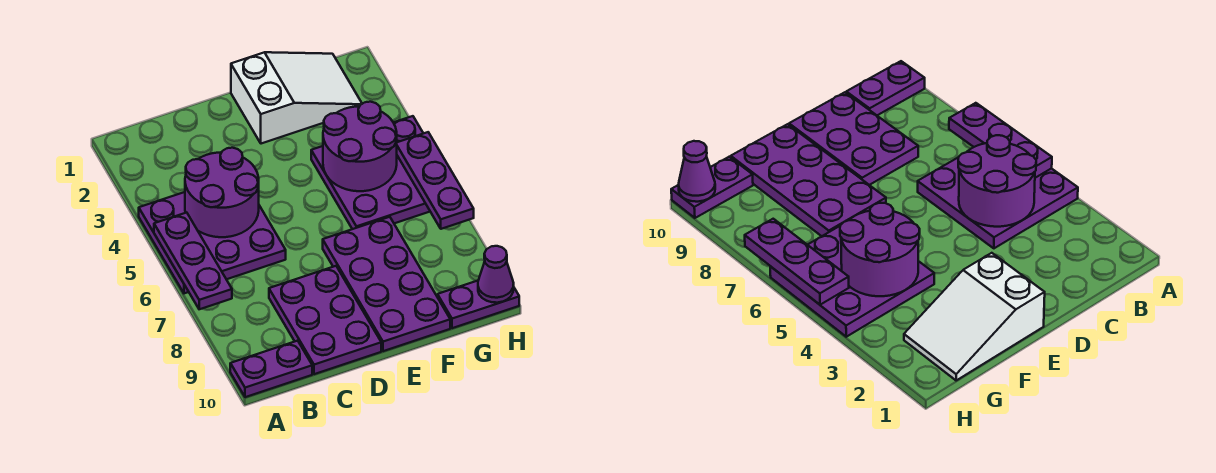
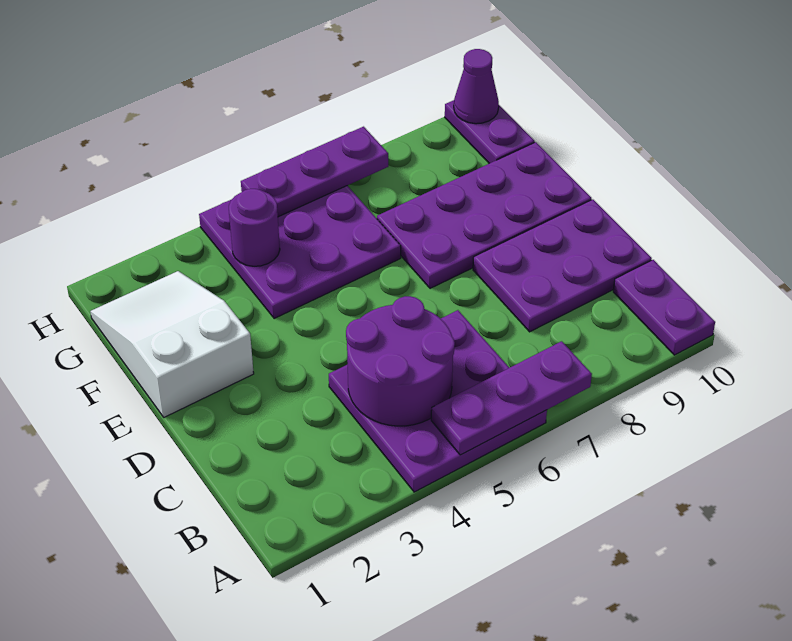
purple 2x2 round brick [323,102,397,191] -> purple 1x1 round brick [229,189,280,266]

